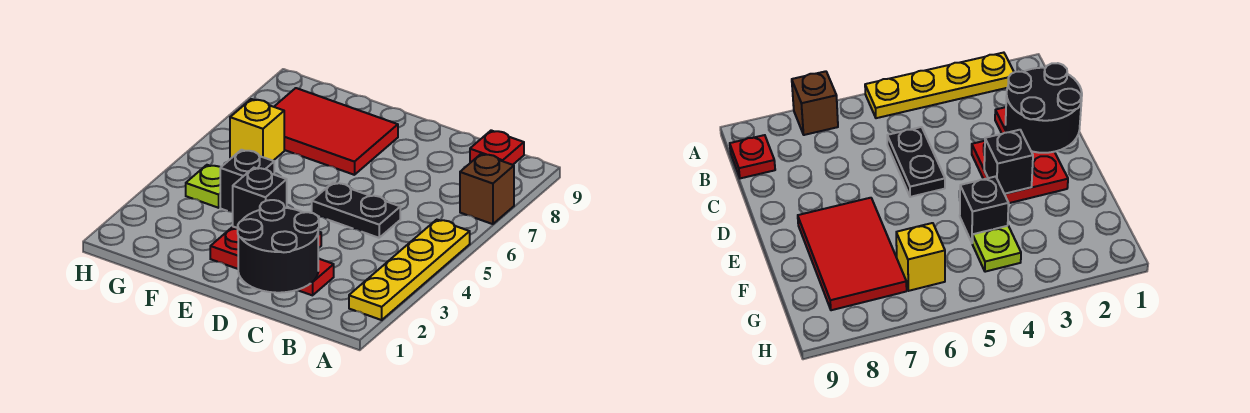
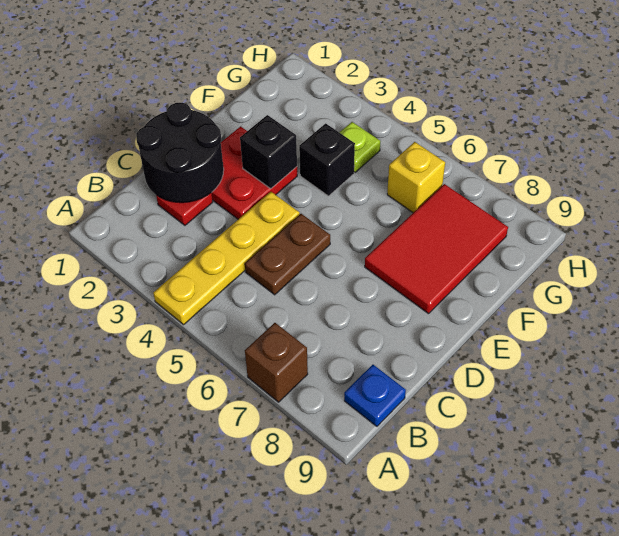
yellow 1x4 plate [349,220,470,320] -> yellow 1x4 plate turned to [153,192,300,325]
red 1x1 plate [470,130,524,165] -> blue 1x1 plate [344,365,406,426]
black 1x2 plate [312,183,400,238] -> brown 1x2 plate [245,214,330,295]

